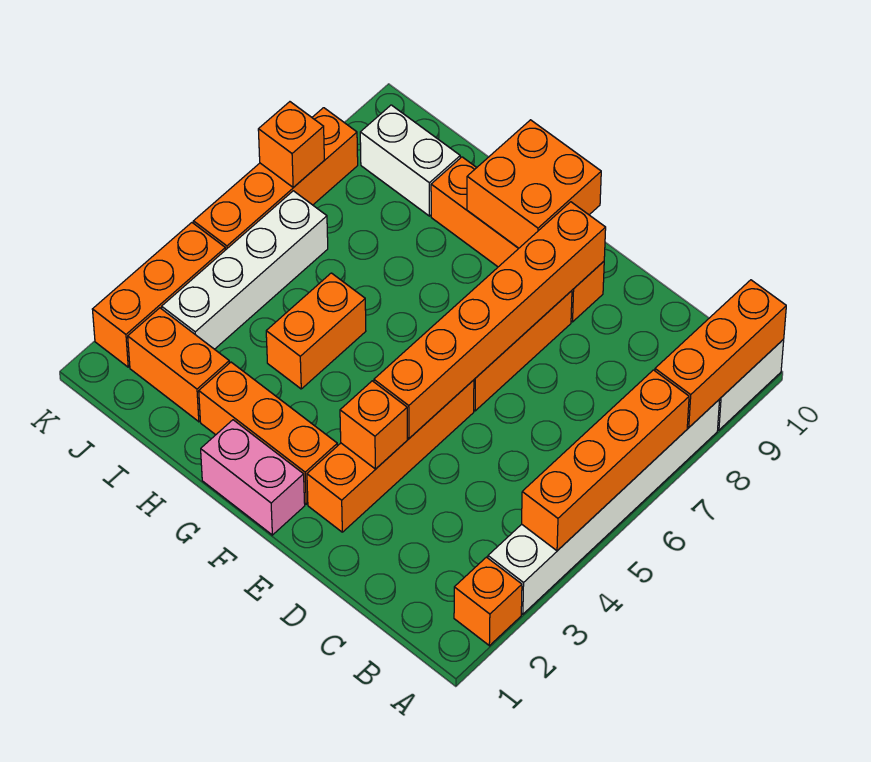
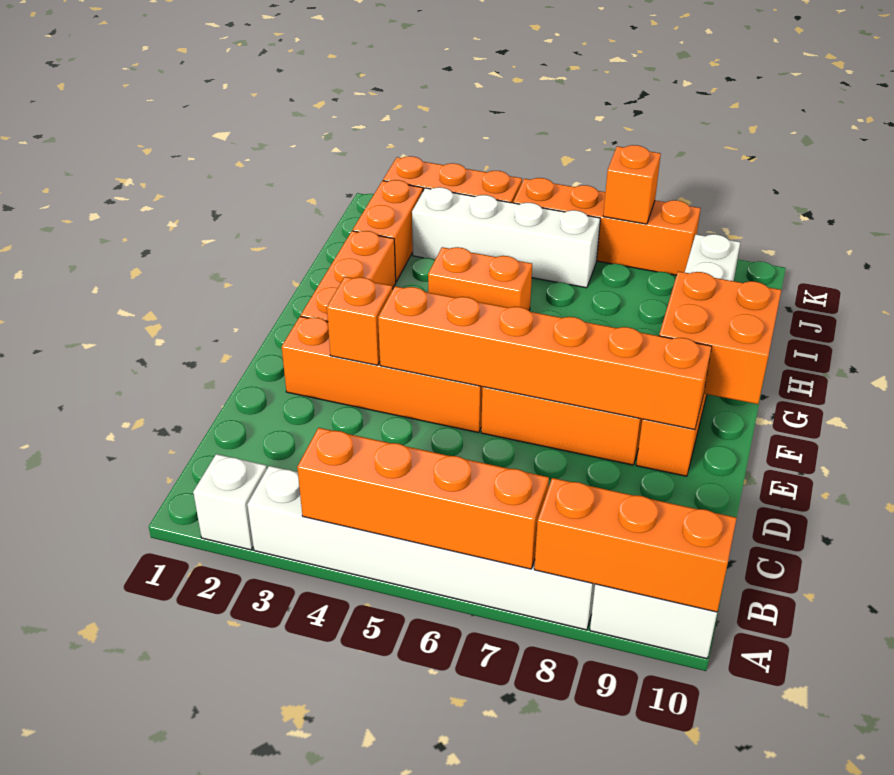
orange 1x1 brick [454,557,522,646] -> white 1x1 brick [193,454,267,550]
pink 1x2 brick [201,420,305,535] -> none

